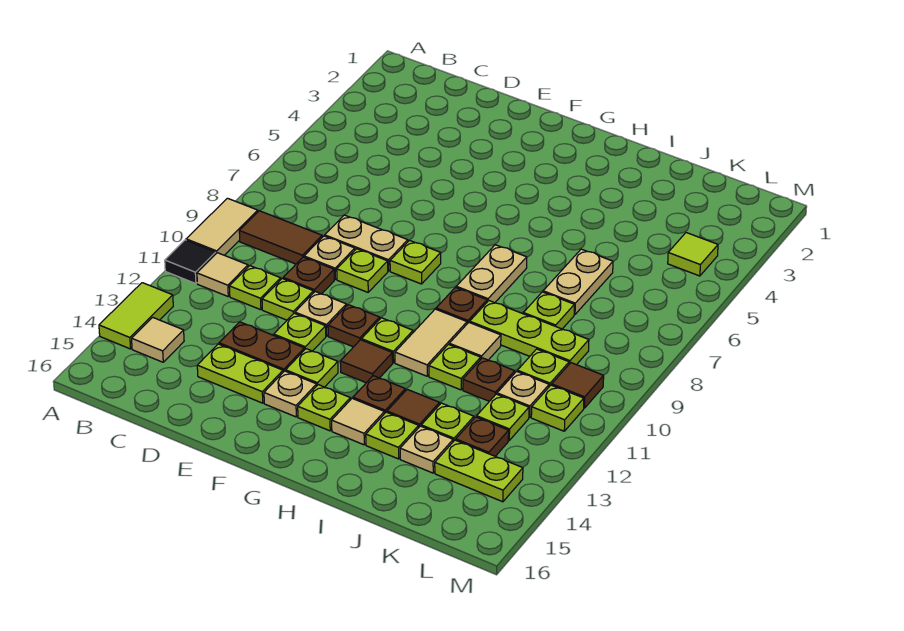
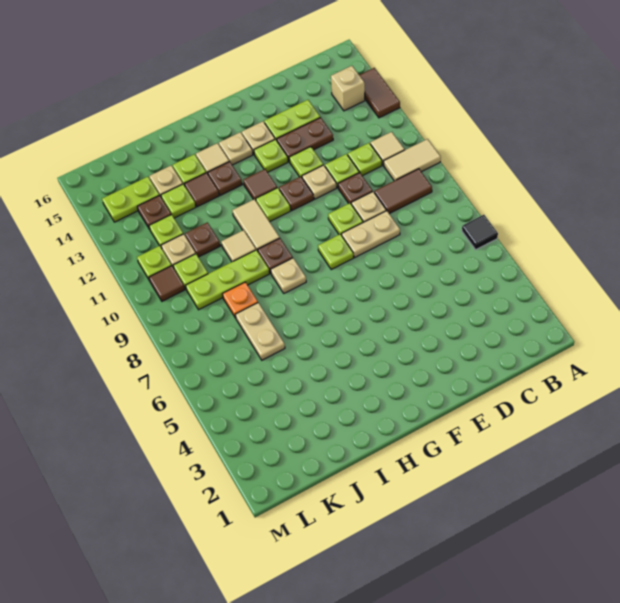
tan 1x2 tile [186,198,258,255] -> tan 1x2 tile turned to [384,139,441,181]
black 1x1 tile [165,240,216,284] -> black 1x1 tile moved to [462,215,498,250]
lime 1x2 tile [99,283,173,349] -> brown 1x2 tile [359,68,400,118]
tan 1x1 tile [132,317,184,362] -> tan 1x1 brick [331,66,365,111]
lime 1x1 plate [298,385,350,431] -> tan 1x1 plate [219,132,253,165]
tan 1x2 plate [456,245,527,303] -> tan 1x1 plate [271,258,306,293]
lime 1x1 plate [429,345,481,390] -> none
lime 1x1 plate [523,292,574,329] -> orange 1x1 plate [223,282,258,318]
lime 1x1 tile [668,233,718,276] -> none

